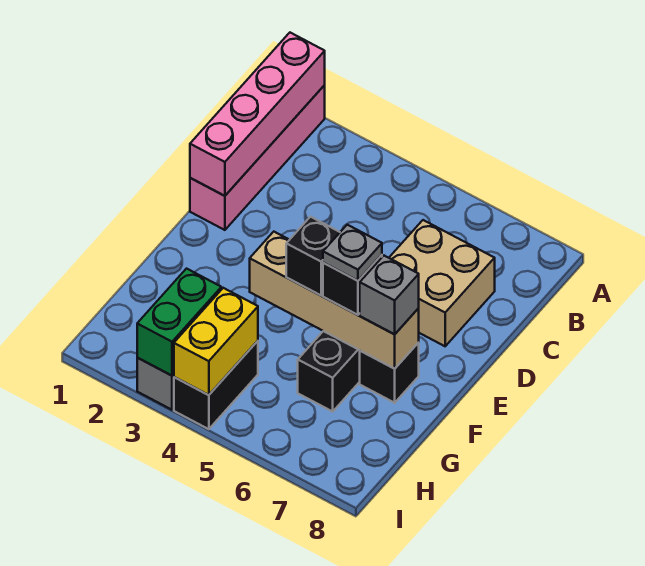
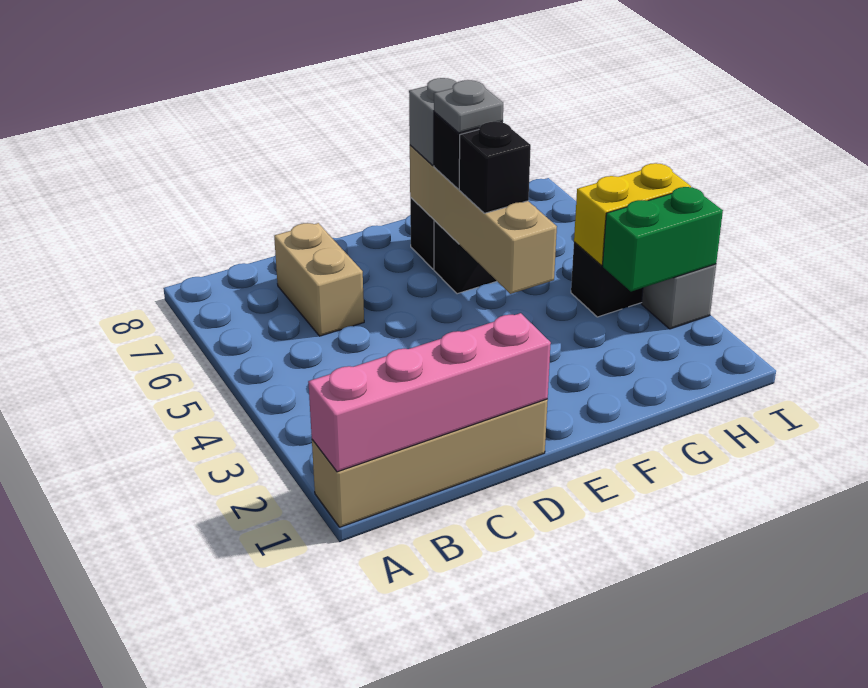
pink 1x4 brick [190,85,325,230] -> tan 1x4 brick [312,399,548,527]
tan 2x2 brick [389,220,495,346] -> tan 1x2 brick [274,223,364,336]

